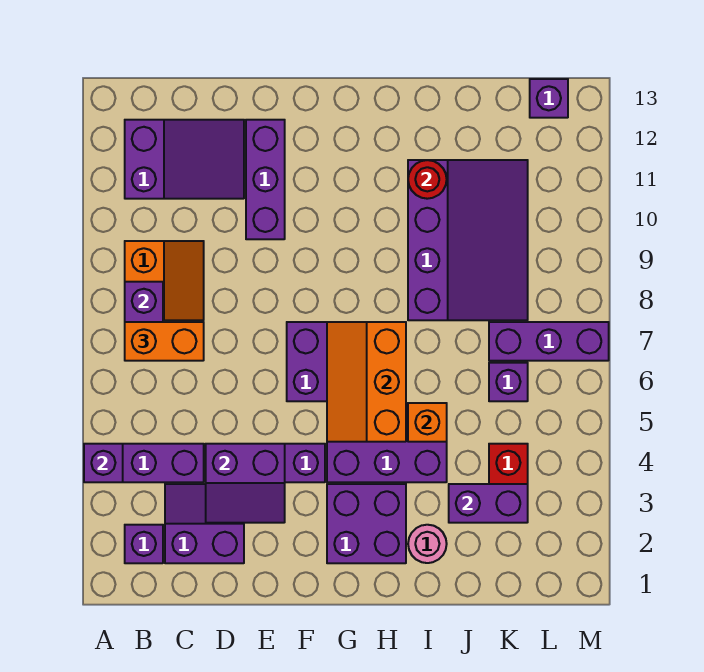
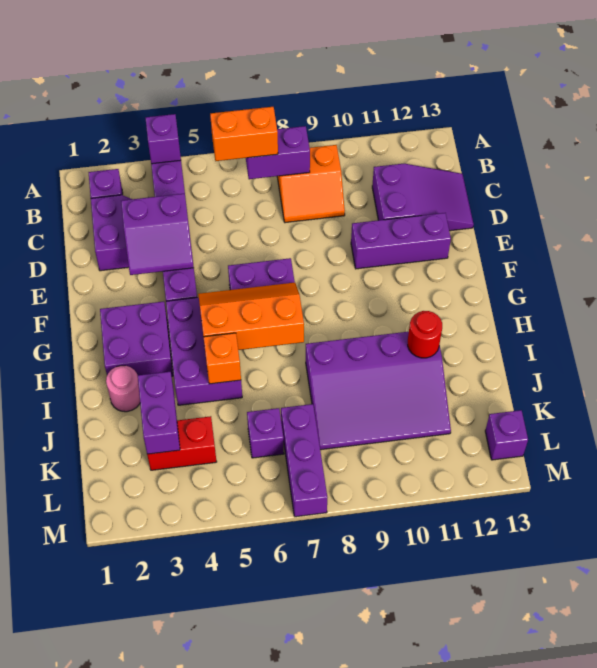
orange 1x2 brick [125,322,204,361] -> orange 1x2 brick turned to [210,107,278,161]
purple 2x3 slope [125,120,244,199] -> purple 2x3 slope turned to [372,164,474,231]
purple 2x2 slope [206,444,285,523] -> purple 2x2 slope turned to [121,194,194,275]

